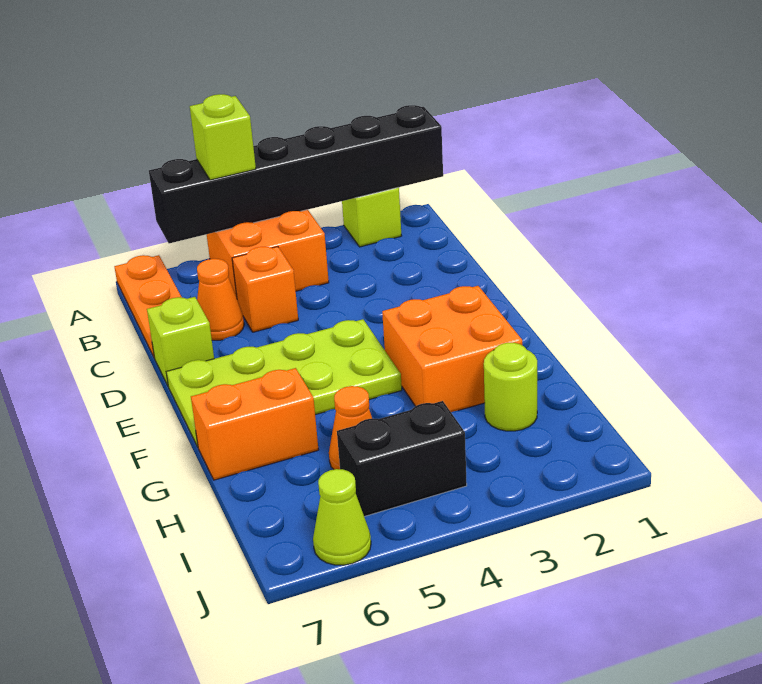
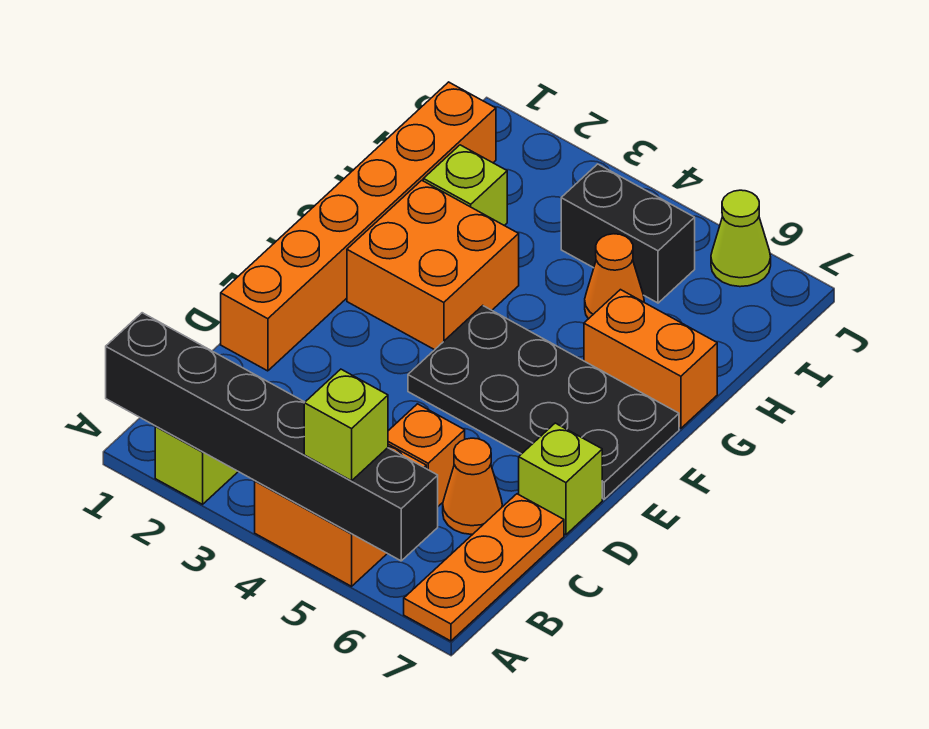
none -> orange 1x6 brick [221,82,496,371]
lime 2x4 plate [166,319,402,447] -> black 2x4 plate [408,306,679,499]
lime 1x1 round brick [484,343,537,431] -> lime 1x1 brick [423,145,507,226]

